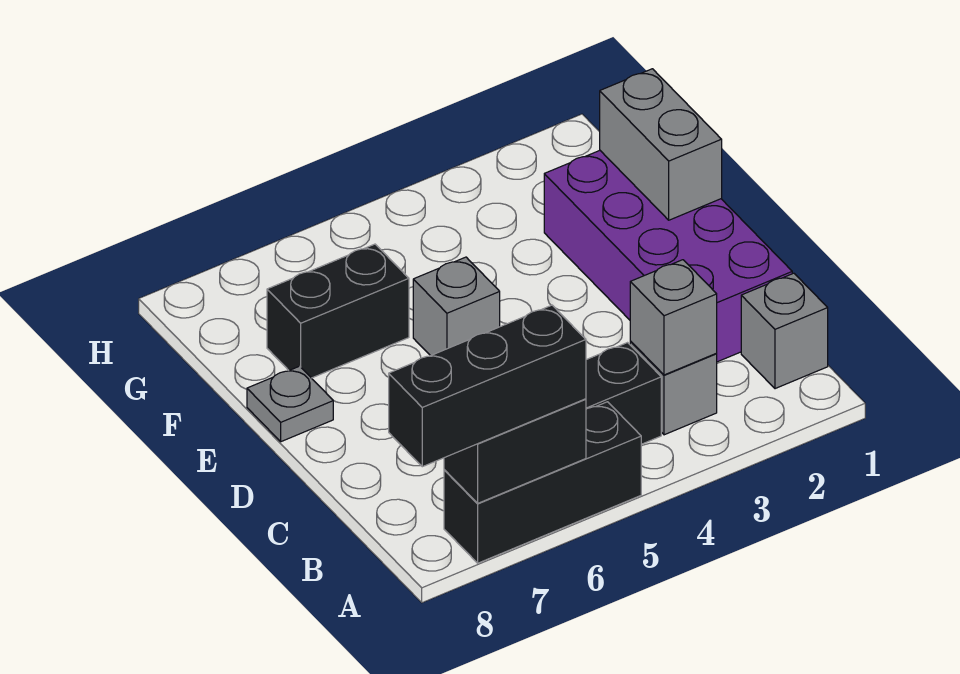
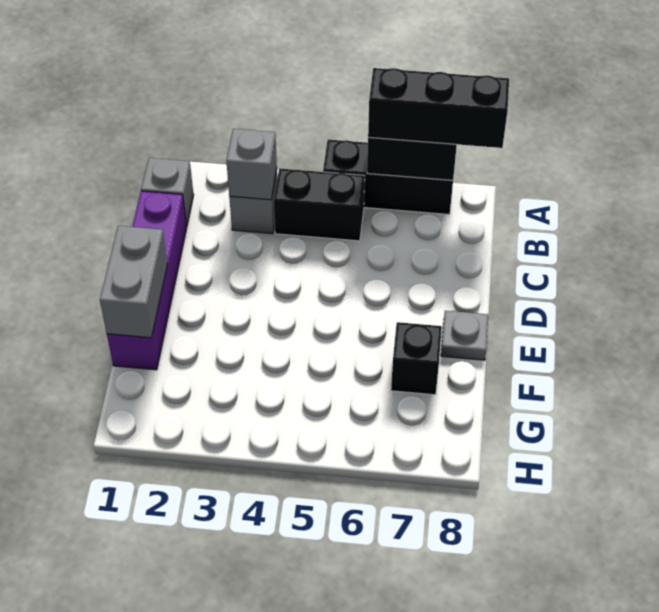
purple 2x4 brick [544,151,792,362] -> purple 1x4 brick [107,191,187,370]
grey 1x1 brick [413,257,500,356] -> none
black 1x2 brick [267,244,409,378] -> black 1x1 brick [391,322,442,395]

